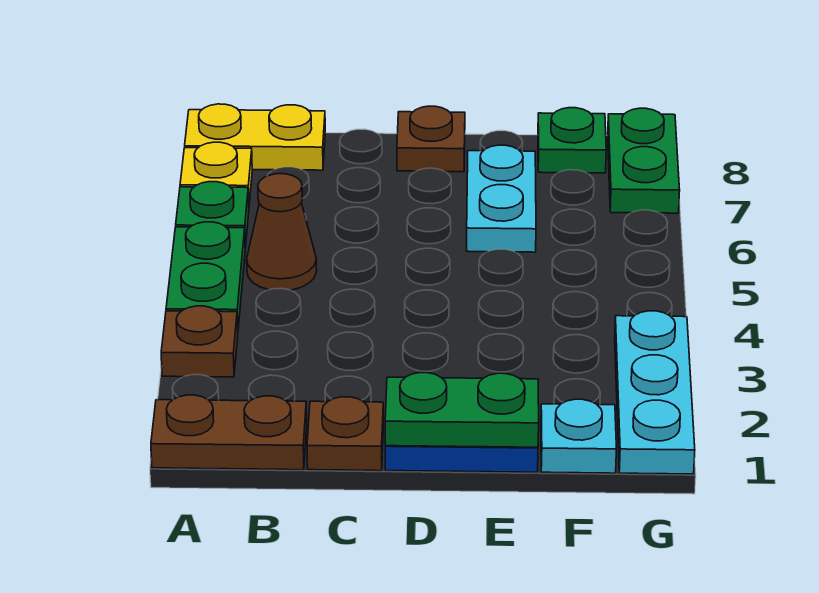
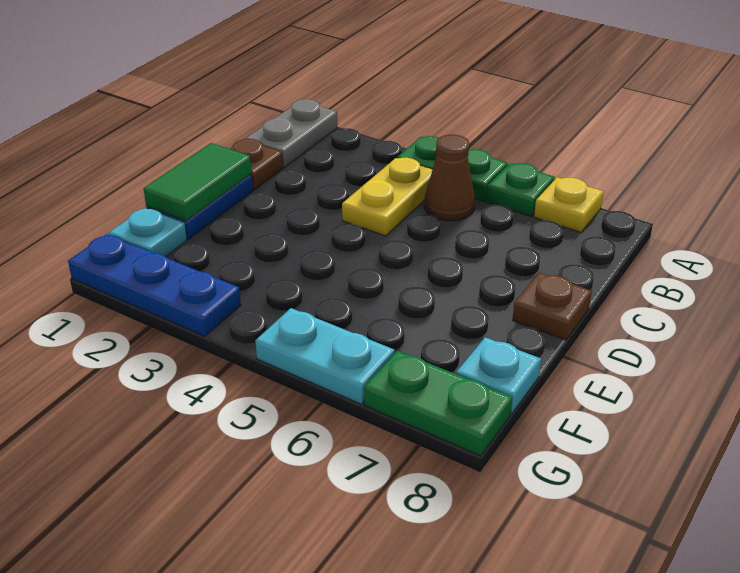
brown 1x2 plate [151,395,307,470] -> grey 1x2 plate [246,99,337,167]
brown 1x1 plate [161,306,238,377] -> none
yellow 1x2 plate [185,104,325,170] -> yellow 1x2 plate moved to [342,158,433,236]
green 1x2 plate [385,373,539,447] -> green 1x2 tile [144,143,252,221]
cyan 1x2 plate [467,145,536,252] -> cyan 1x2 plate moved to [255,308,395,404]
green 1x1 plate [538,108,606,173] -> cyan 1x1 plate [456,337,541,414]
cyan 1x3 plate [615,311,695,474] -> blue 1x3 plate [68,234,241,336]

